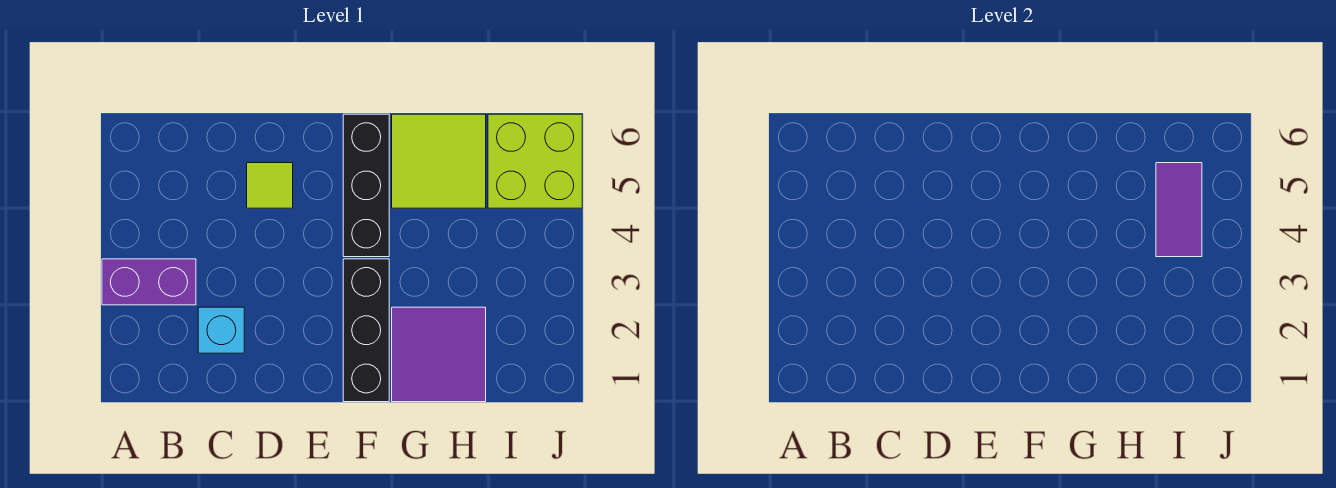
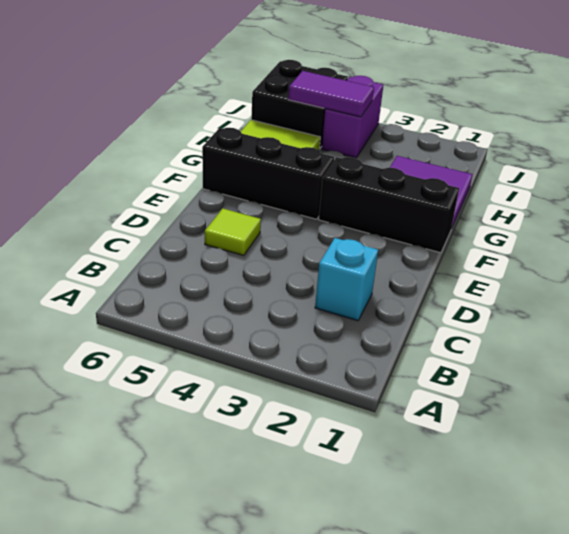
purple 1x2 brick [102,259,196,305] -> purple 1x2 brick moved to [322,76,383,158]
lime 2x2 brick [488,114,582,208] -> black 2x2 brick [251,60,348,149]

